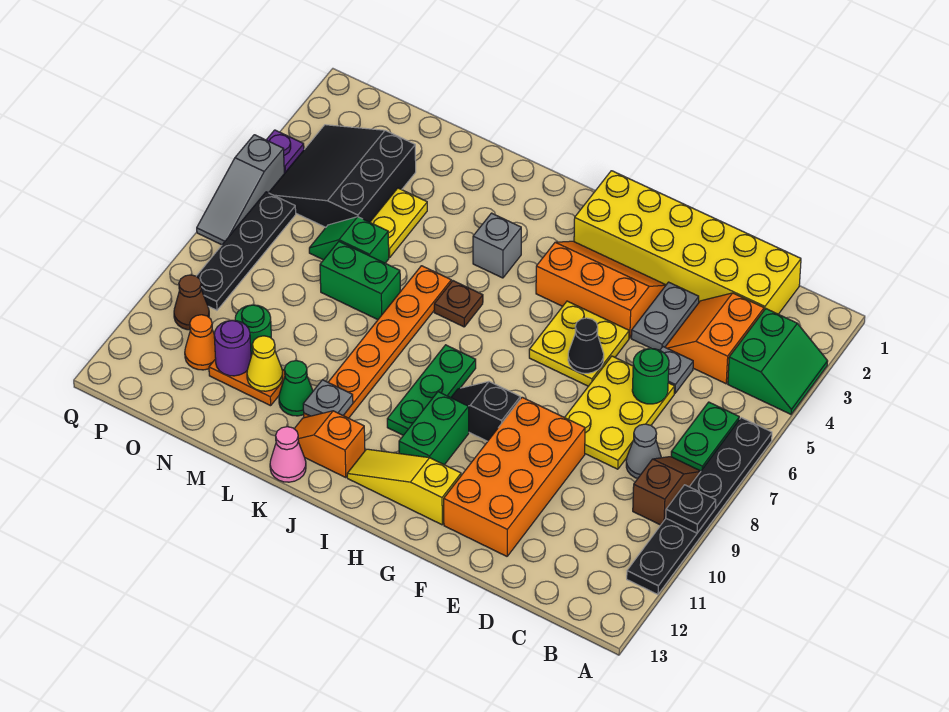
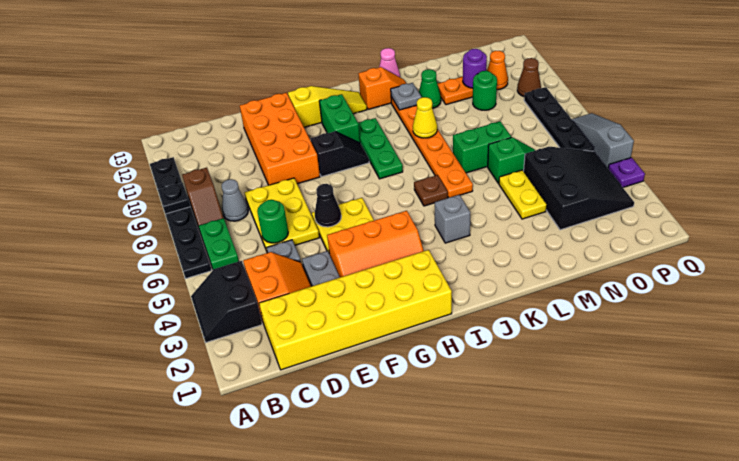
green 2x2 slope [728,309,828,414] -> black 2x2 slope [191,261,262,342]
yellow 1x1 cone [247,336,283,391] -> yellow 1x1 cone moved to [413,97,437,138]

